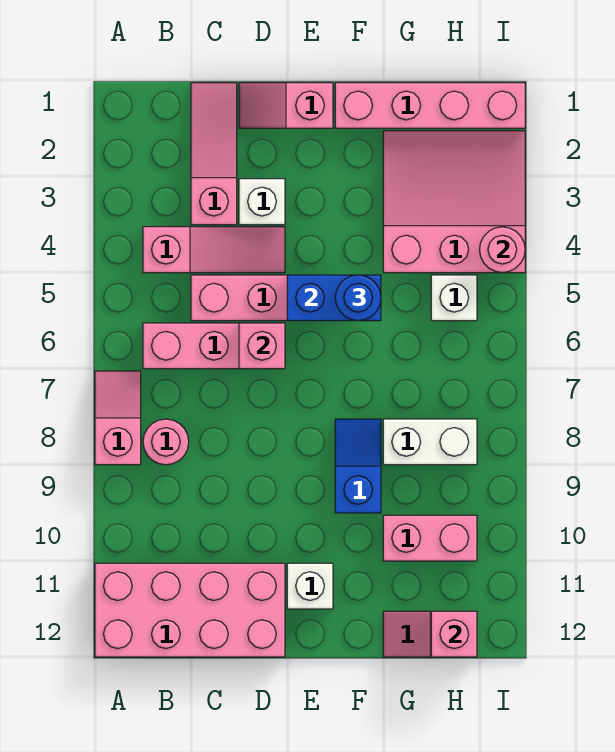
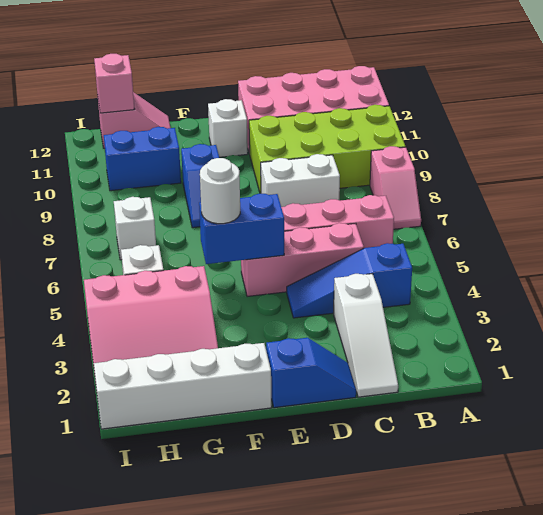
none -> lime 2x4 brick [249,105,406,193]
pink 1x3 slope [143,227,285,273] -> blue 1x3 slope [287,243,412,318]
pink 1x1 round brick [143,419,189,465] -> none
pink 1x3 slope [191,83,237,225] -> white 1x3 slope [334,274,398,397]
pink 1x2 slope [239,83,333,128] -> blue 1x2 slope [266,338,356,408]
white 1x1 brick [239,179,285,225] -> white 1x1 brick moved to [114,197,156,260]
pink 1x1 brick [239,323,285,369] -> none
pink 1x4 brick [335,83,525,128] -> white 1x4 brick [93,343,272,429]
blue 1x1 round brick [335,275,381,321] -> white 1x1 round brick [200,158,240,224]
white 1x2 brick [383,419,477,465] -> white 1x2 brick moved to [261,154,340,207]
pink 1x2 brick [383,515,477,561] -> blue 1x2 brick [104,127,181,191]
pink 1x1 round brick [479,227,525,273] -> none

